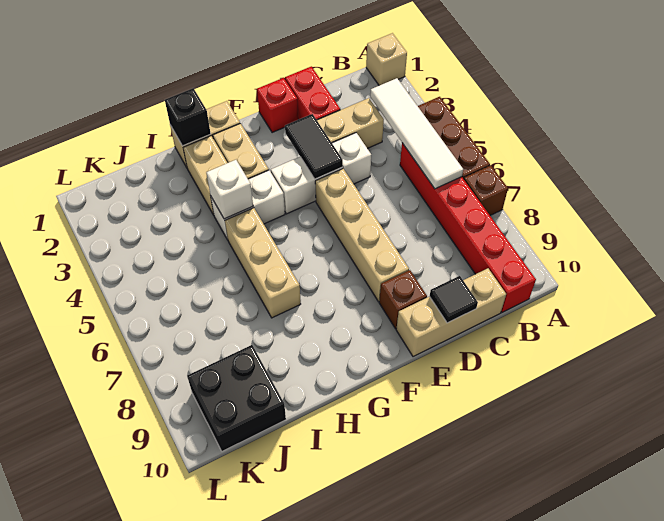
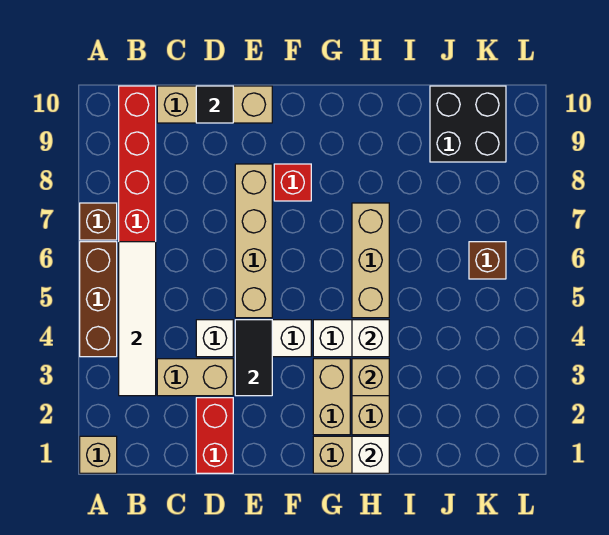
red 1x1 brick [257,78,298,133] -> red 1x1 brick moved to [274,164,311,201]
brown 1x1 brick [379,270,427,329] -> brown 1x1 brick moved to [469,242,506,279]
black 1x1 brick [165,88,211,146] -> white 1x1 brick [352,436,389,473]
none -> tan 1x1 brick [352,359,389,396]

